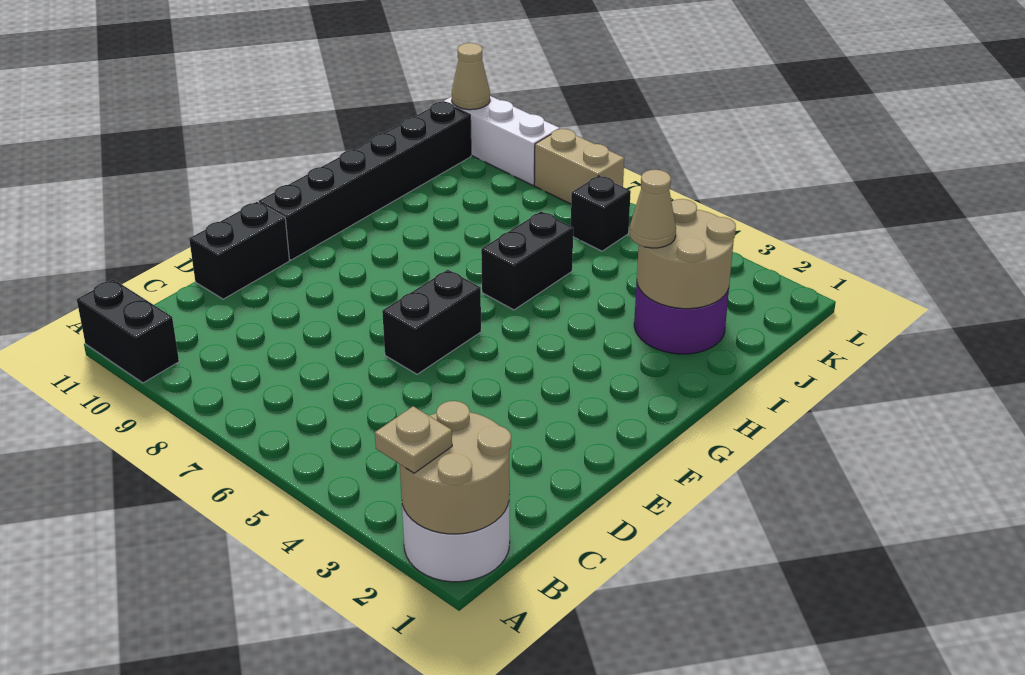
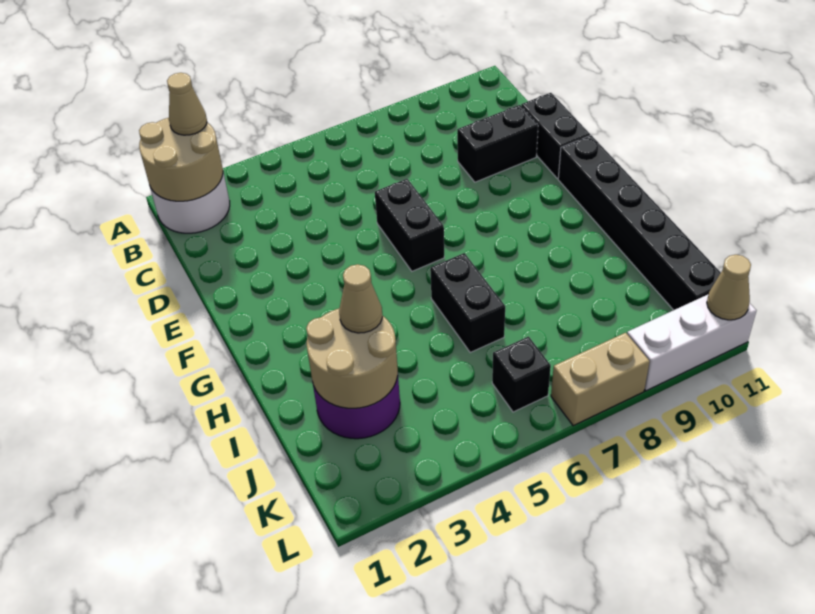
tan 1x1 plate [375,406,452,473] -> tan 1x1 cone [167,73,207,135]
black 1x2 brick [77,279,179,383] -> black 1x2 brick moved to [457,105,538,182]

